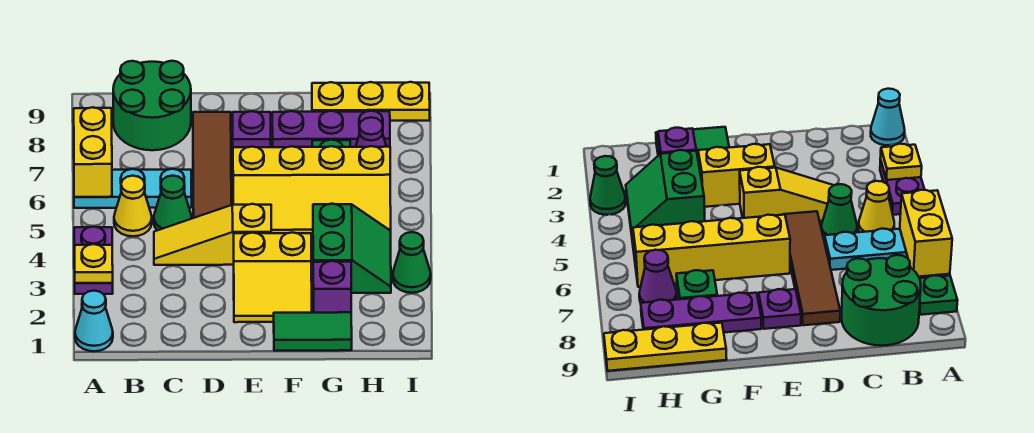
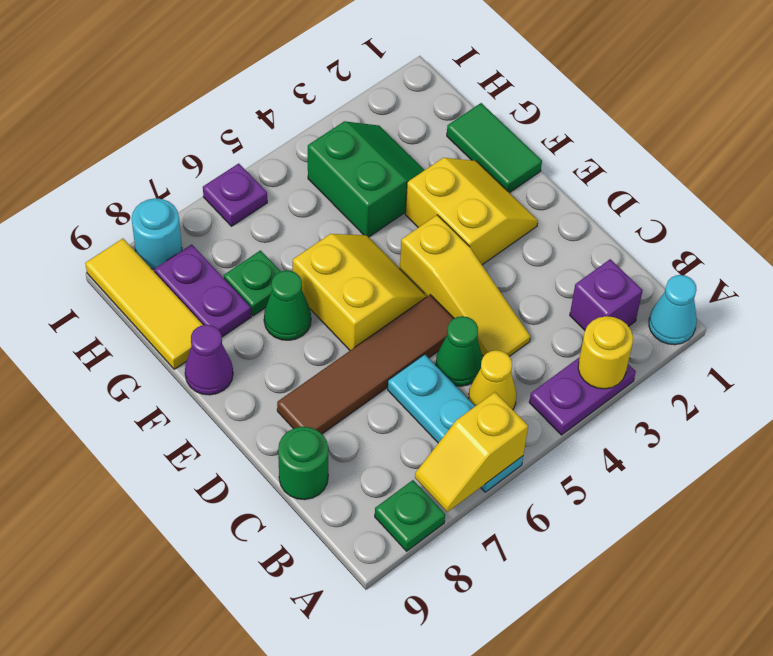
yellow 1x1 plate [74,244,113,283] -> yellow 1x1 round brick [578,316,633,389]
yellow 1x2 brick [74,107,112,197] -> yellow 1x2 slope [415,392,528,512]
green 2x2 round brick [113,61,191,150] -> green 1x1 round brick [278,427,328,500]
yellow 2x4 slope [233,146,391,236] -> yellow 2x2 slope [293,234,427,350]
purple 1x1 plate [233,111,271,147] -> purple 1x1 plate moved to [203,163,267,226]
purple 1x3 plate [272,111,390,147] -> purple 1x2 plate [154,244,251,337]
purple 1x1 brick [313,261,351,313] -> purple 1x1 brick moved to [570,259,643,330]
green 2x2 slope [313,204,391,293] -> green 2x2 slope turned to [308,121,424,237]
yellow 1x3 plate [312,82,430,121] -> yellow 1x3 tile [85,239,203,369]
purple 1x1 cone [356,117,387,147] -> purple 1x1 cone moved to [185,325,233,395]
green 1x1 cone [393,232,431,293] -> green 1x1 cone moved to [264,270,311,340]
none -> cyan 1x1 round brick [132,198,182,269]

